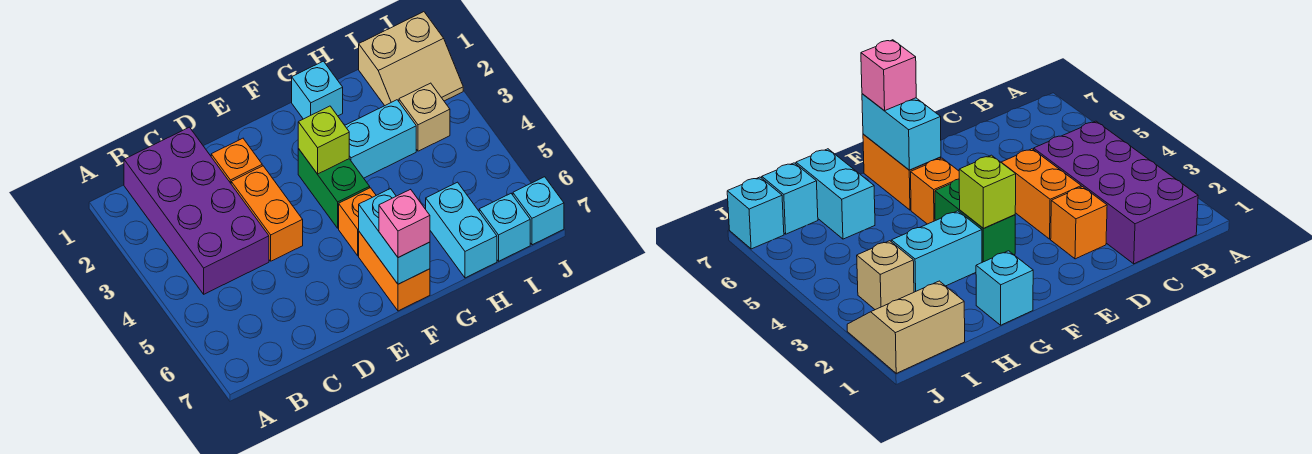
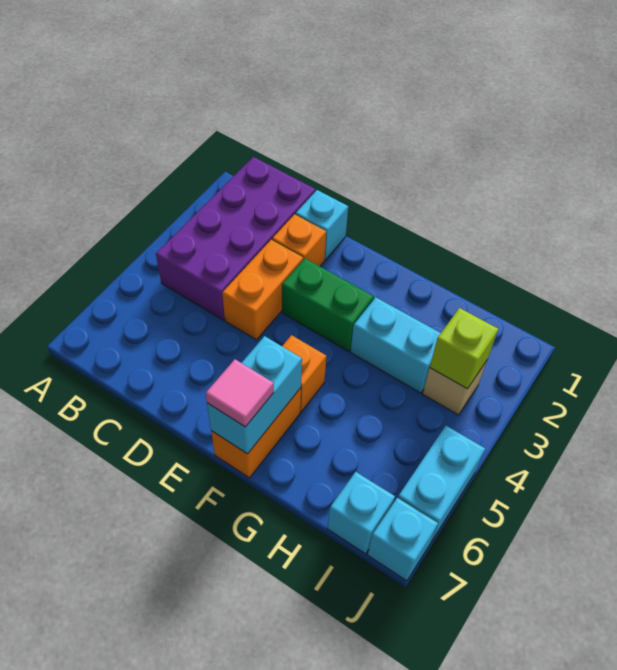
green 1x2 brick [298,149,370,228] -> green 1x2 brick turned to [282,259,374,351]
lime 1x1 brick [298,106,349,174] -> lime 1x1 brick moved to [430,308,498,389]
pink 1x1 brick [379,189,430,258] -> pink 1x1 tile [206,359,274,427]
cyan 1x1 brick [292,61,343,119] -> cyan 1x1 brick moved to [296,190,348,260]
cyan 1x2 brick [426,182,497,278] -> cyan 1x2 brick moved to [398,426,485,542]
tan 2x2 slope [359,12,463,106] -> none

